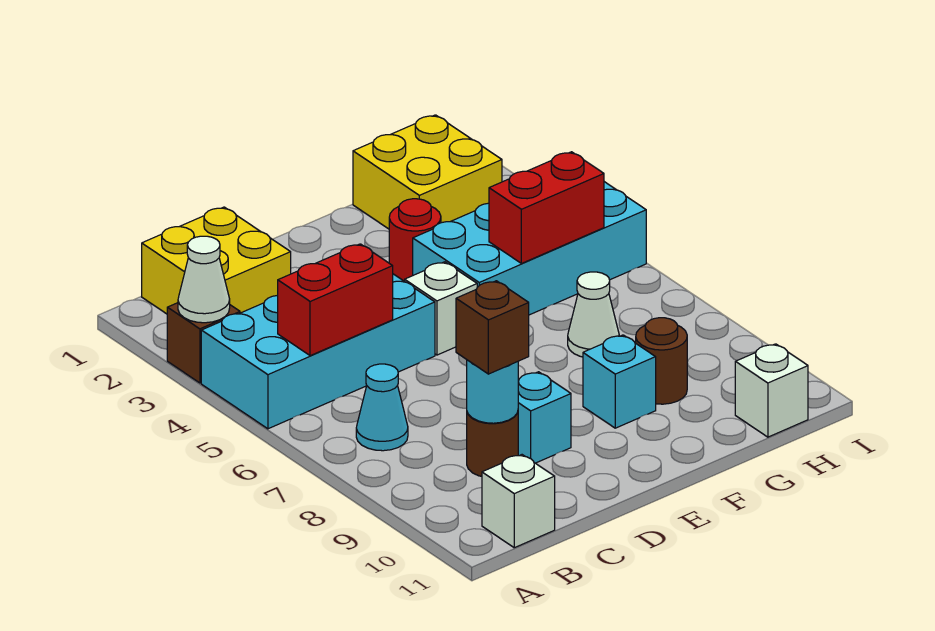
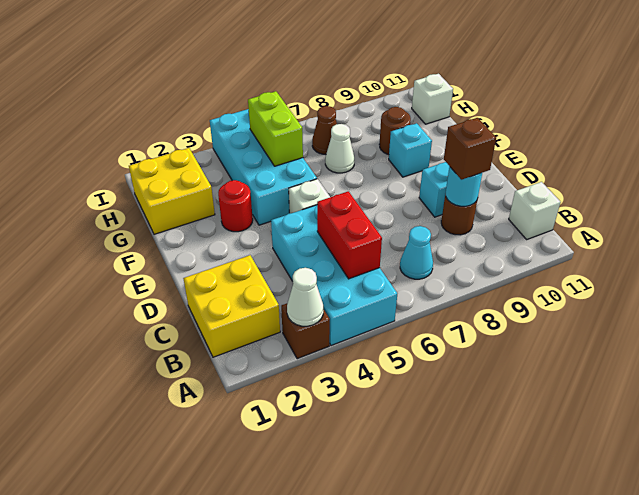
red 1x2 brick [489,152,604,263] -> lime 1x2 brick [248,91,303,166]
none -> brown 1x1 cone [312,106,337,154]

